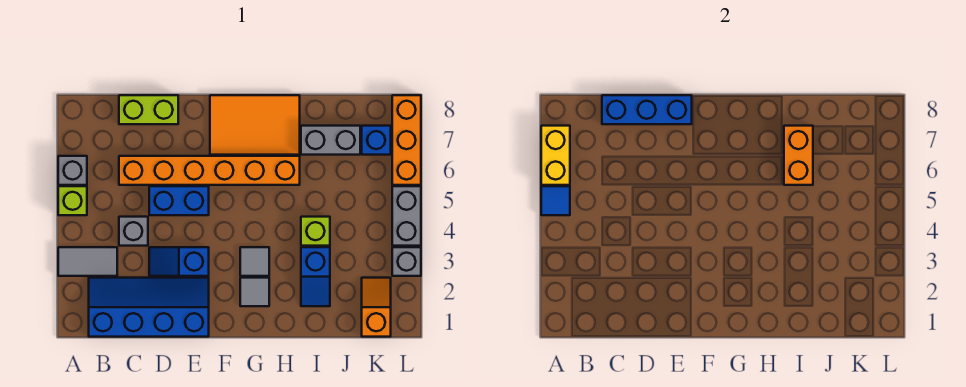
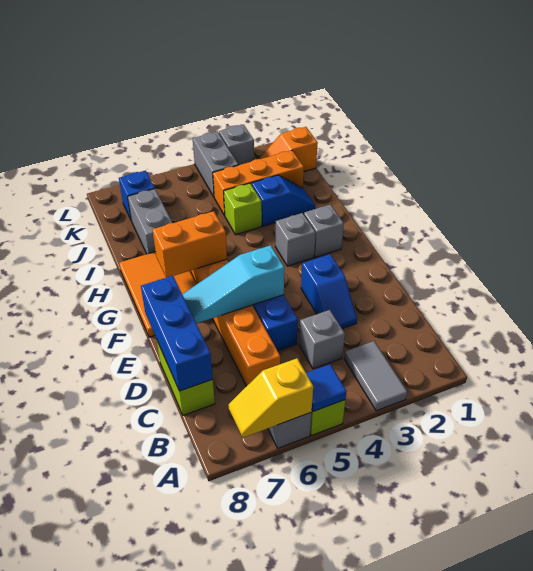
yellow 1x2 brick [541,126,570,185] -> yellow 1x2 slope [229,358,313,438]
blue 2x4 slope [89,278,209,337] -> none
none -> cyan 1x3 slope [182,245,284,323]
grey 1x1 tile [240,278,269,306] -> grey 1x1 brick [304,205,344,257]
grey 1x1 tile [240,247,269,276] -> grey 1x1 brick [275,213,316,266]
orange 1x2 brick [784,126,813,185] -> orange 1x2 brick moved to [152,211,227,278]
grey 1x2 brick [392,186,421,246] -> grey 1x2 brick turned to [193,132,238,197]
orange 1x3 brick [392,95,421,185] -> orange 1x3 brick moved to [213,150,304,216]

